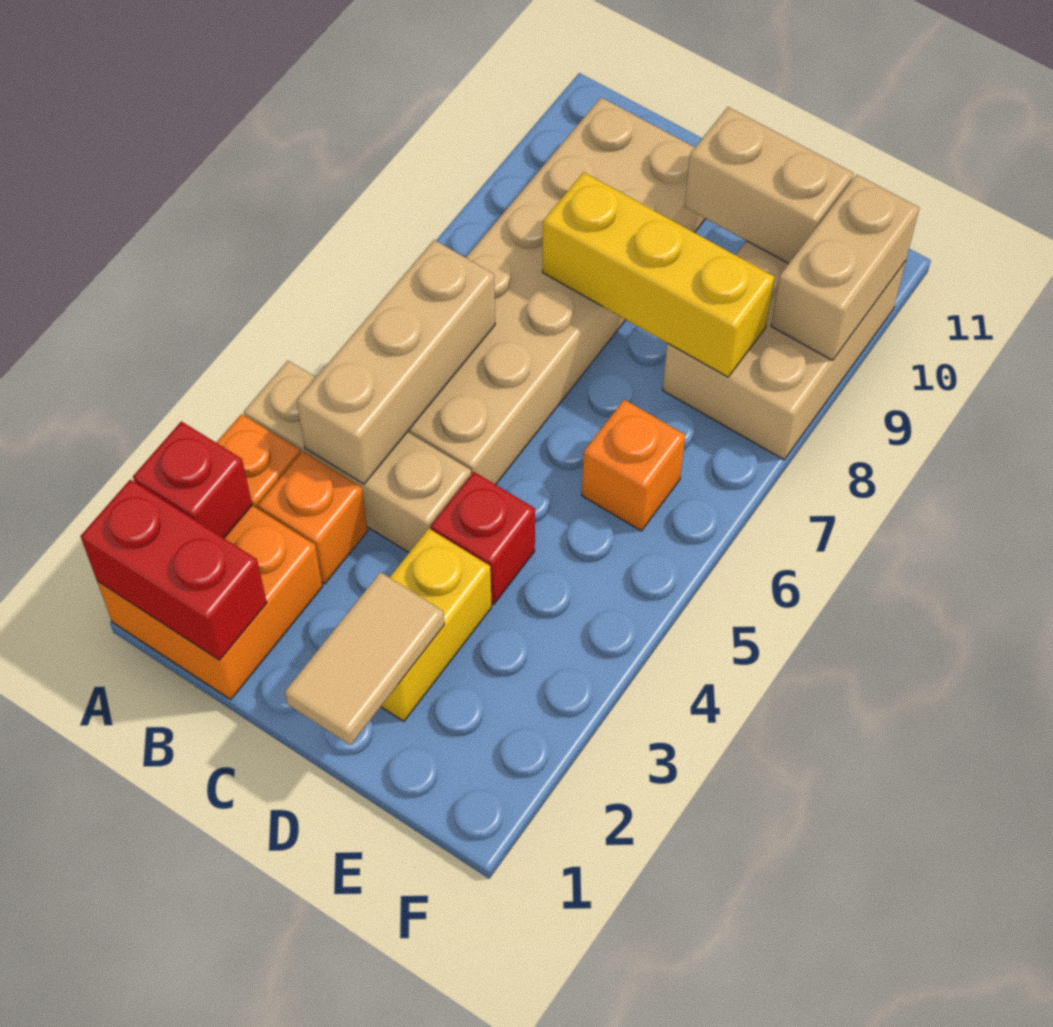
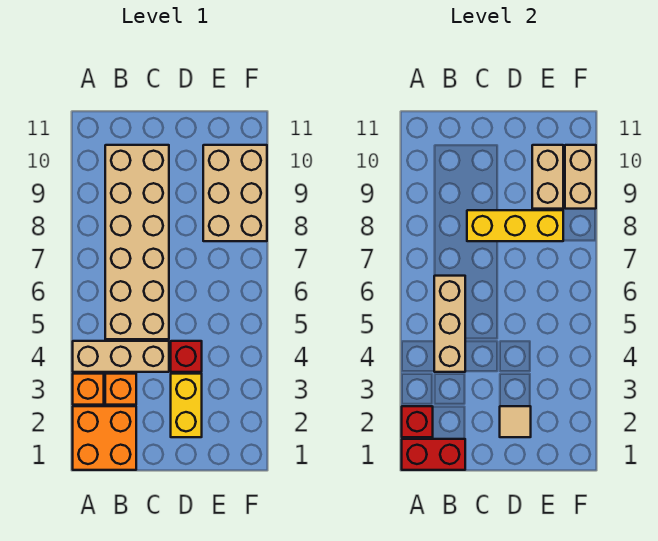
tan 1x2 tile [285,572,444,745] -> tan 1x1 tile [500,406,531,437]
tan 1x2 brick [685,107,853,264] -> tan 1x2 brick turned to [532,145,563,209]
orange 1x1 brick [582,400,685,531] -> none

